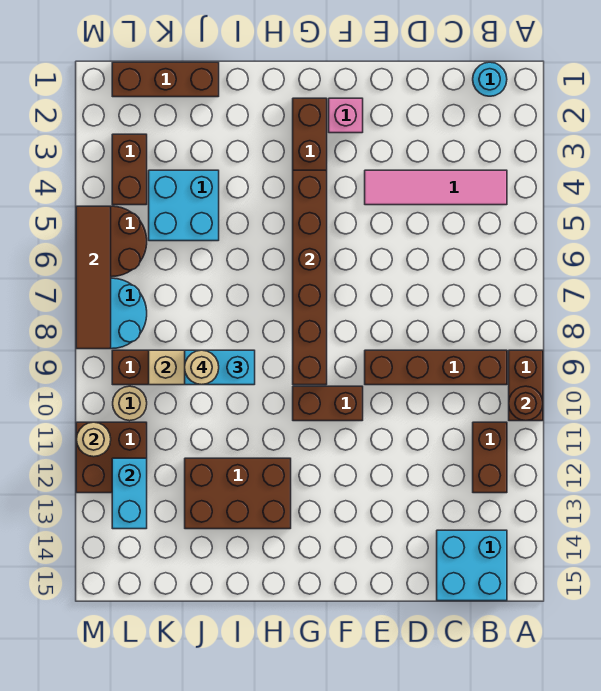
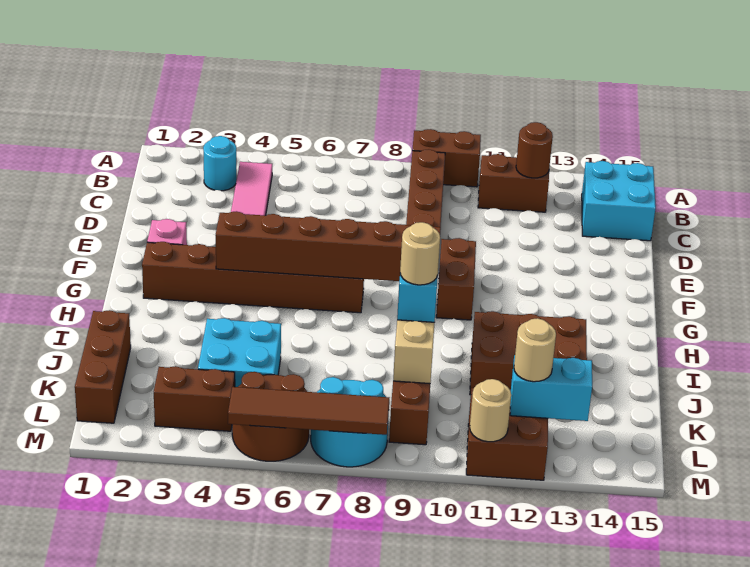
brown 1x1 round brick [509,386,543,421] -> brown 1x1 round brick moved to [516,122,553,178]
cyan 1x1 round brick [473,62,507,96] -> cyan 1x1 round brick moved to [203,136,237,191]
brown 2x3 brick [185,458,291,529] -> brown 2x3 brick turned to [470,311,587,395]
tan 1x1 round brick [113,386,147,421] -> tan 1x1 round brick moved to [514,318,556,382]

